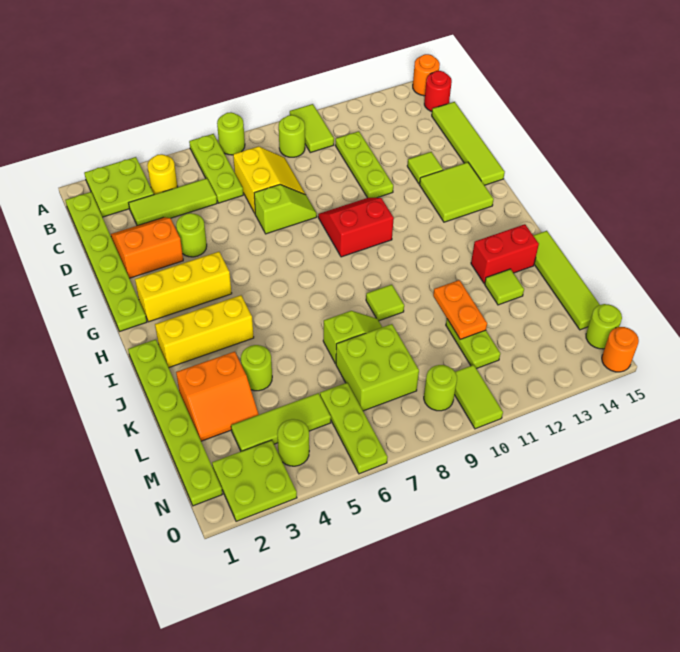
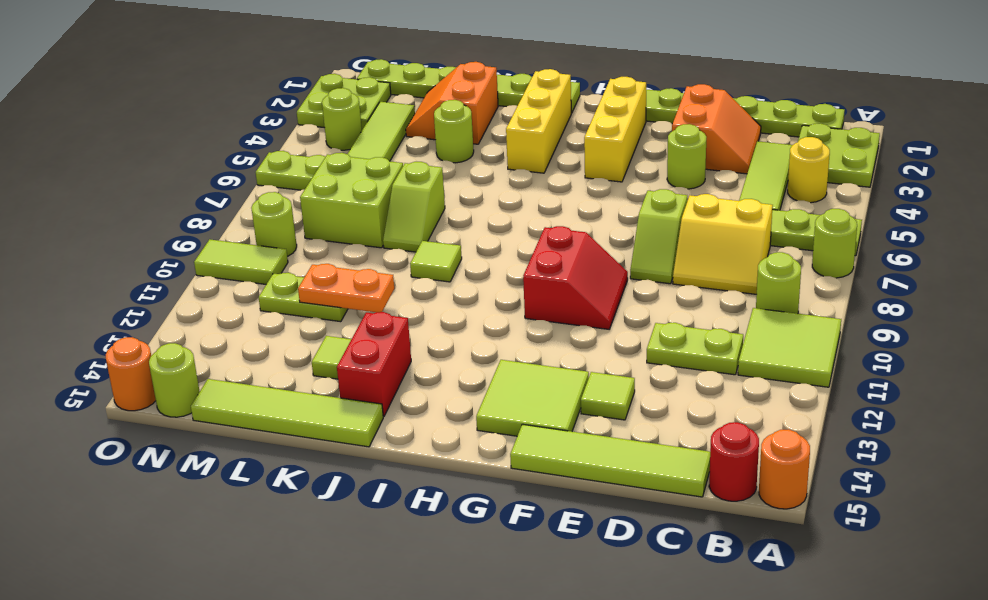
lime 1x2 tile [290,104,334,153] -> lime 2x2 tile [738,308,841,387]
lime 1x3 plate [335,131,393,198] -> lime 1x2 plate [647,323,743,375]

